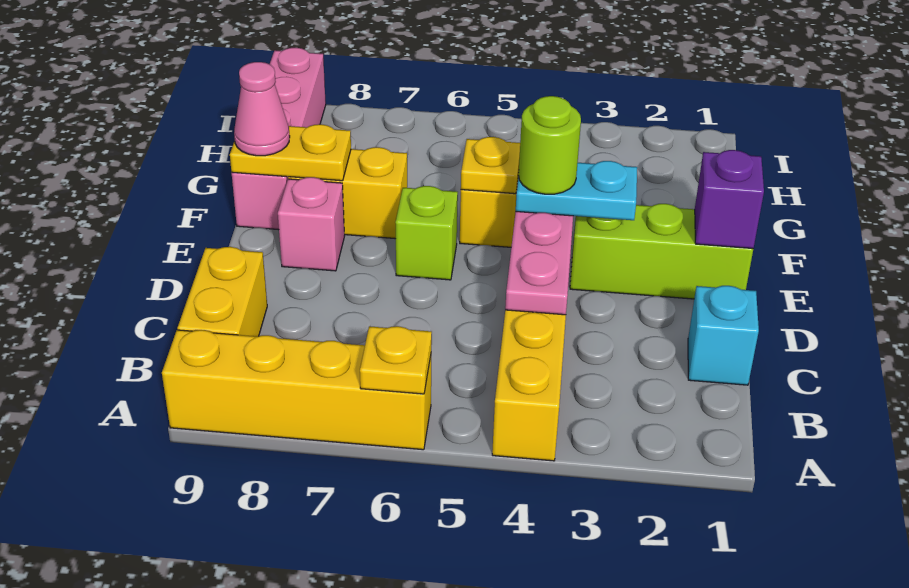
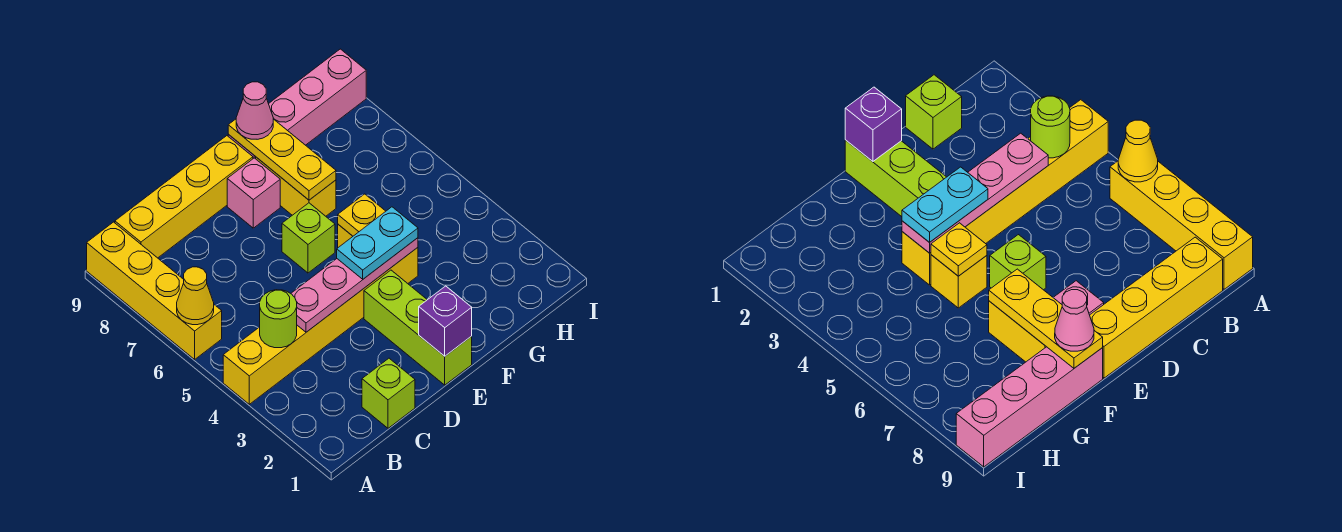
yellow 1x1 plate [360,326,432,394] -> yellow 1x1 cone [177,267,214,325]
yellow 1x2 brick [177,247,267,337] -> yellow 1x4 brick [115,136,253,258]
cyan 1x1 brick [688,286,759,385] -> lime 1x1 brick [362,358,415,428]
cyan 1x2 plate [516,161,637,220] -> cyan 1x2 plate turned to [337,207,418,279]
lime 1x1 round brick [519,96,581,194] -> lime 1x1 round brick moved to [260,290,297,348]
yellow 1x2 plate [230,124,351,181] -> yellow 1x3 plate [228,119,336,200]

